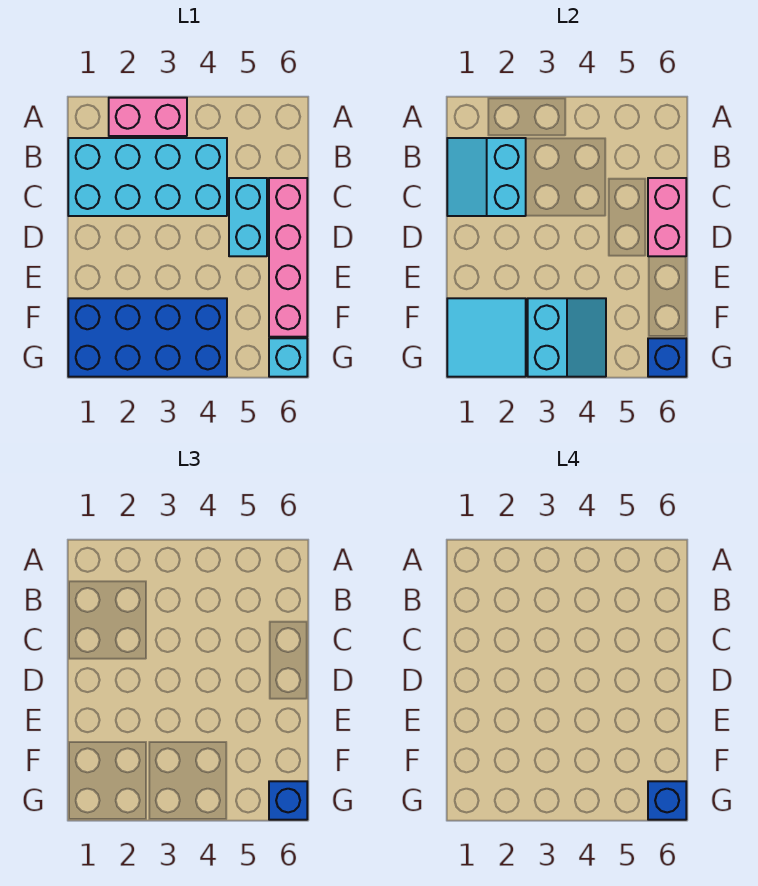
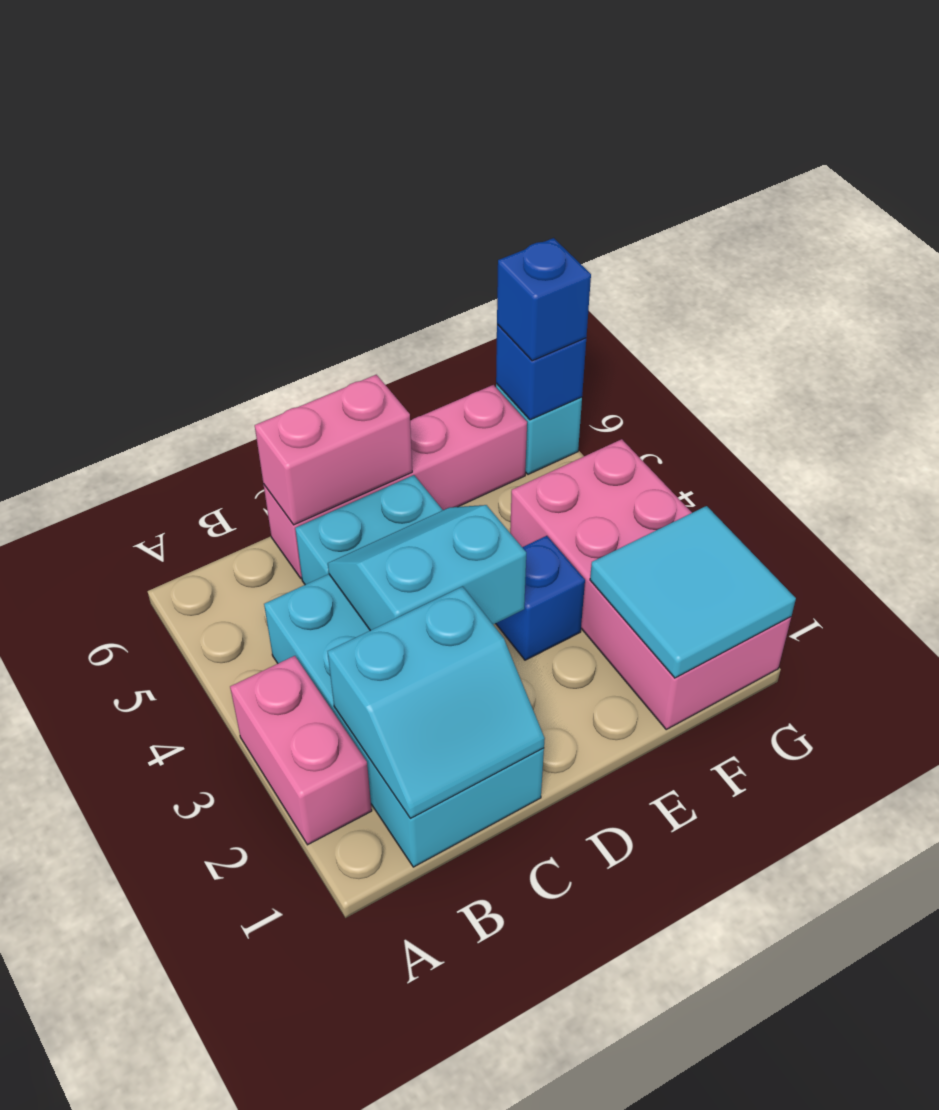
blue 2x4 brick [68,298,227,377] -> pink 2x4 brick [510,439,791,729]
cyan 2x2 slope [528,298,606,377] -> cyan 2x2 slope moved to [328,505,526,631]
blue 1x1 brick [648,781,686,820] -> blue 1x1 brick moved to [496,536,585,660]

